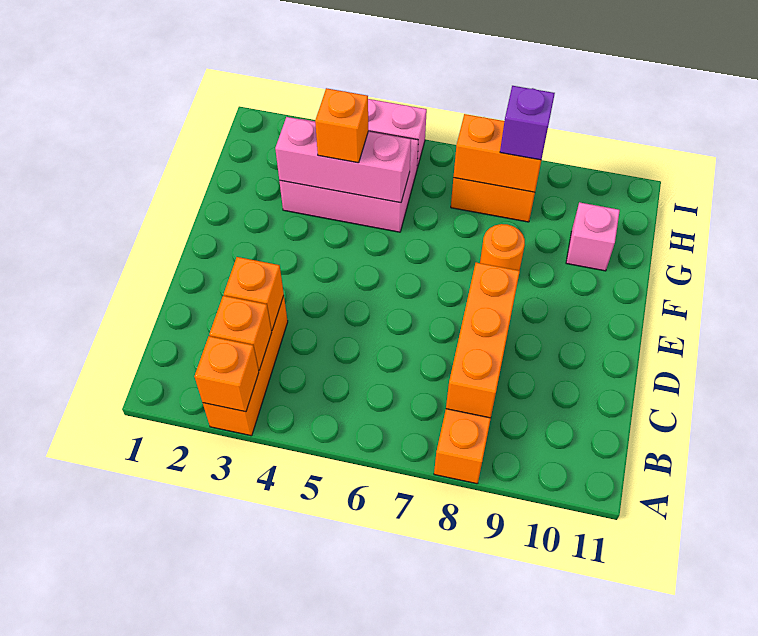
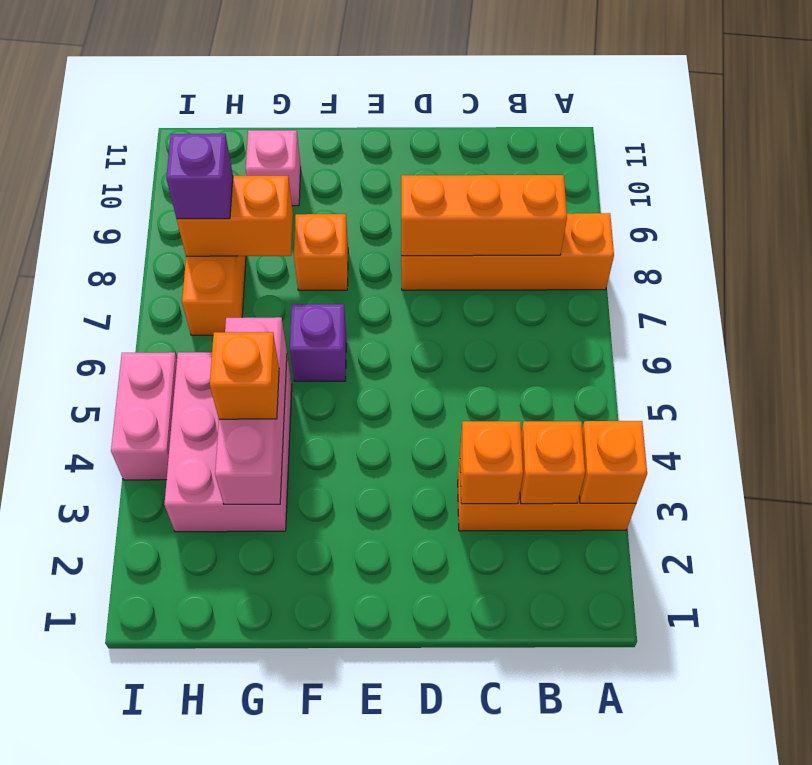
none -> purple 1x1 brick [290,304,346,381]
orange 1x1 round brick [480,224,525,271] -> orange 1x1 brick [294,214,348,290]
orange 1x2 brick [453,114,541,192] -> orange 1x2 brick turned to [177,176,293,256]

